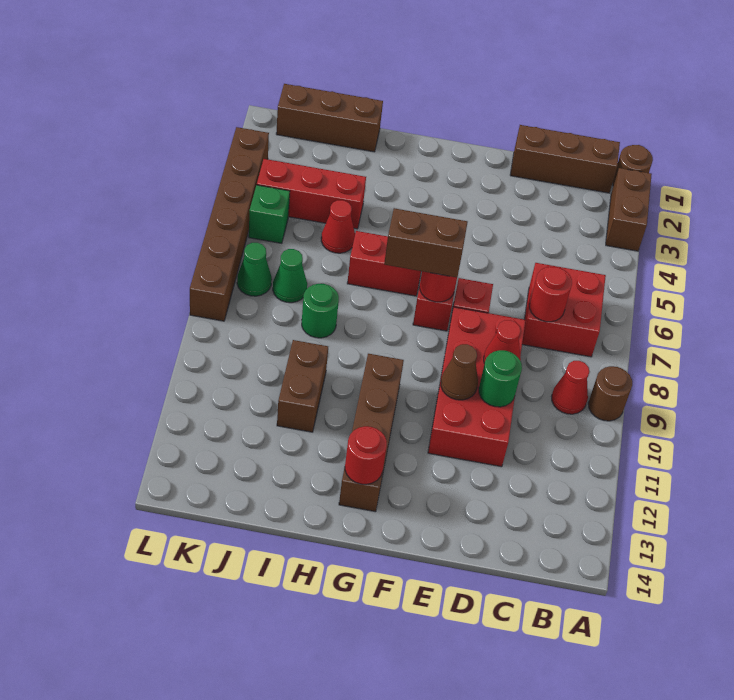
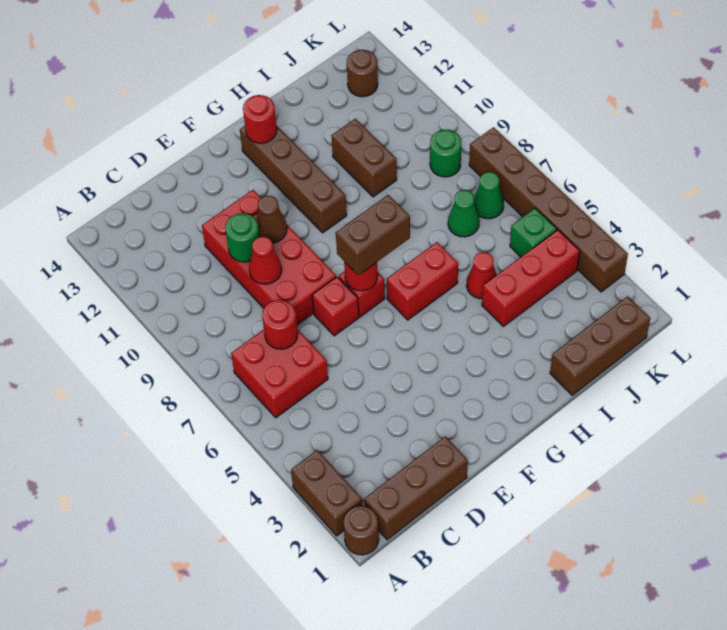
brown 1x1 round brick [588,366,632,421] -> brown 1x1 round brick moved to [347,50,378,97]
red 1x1 cone [551,361,589,414] -> none
green 1x1 round brick [302,284,339,338] -> green 1x1 round brick moved to [430,130,461,177]

